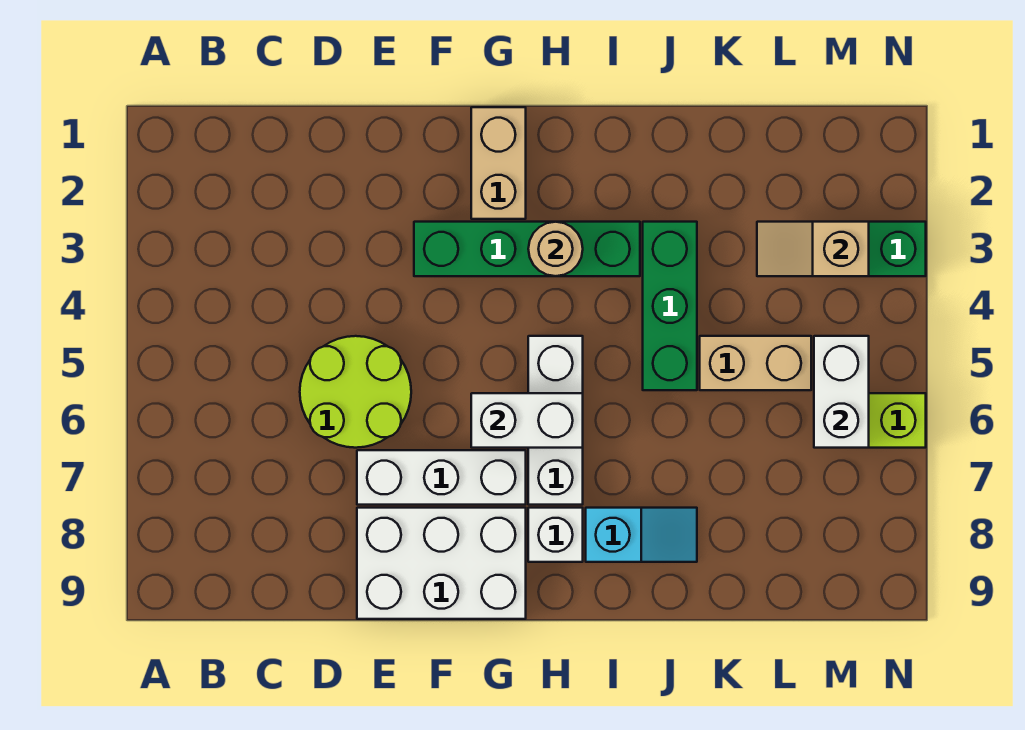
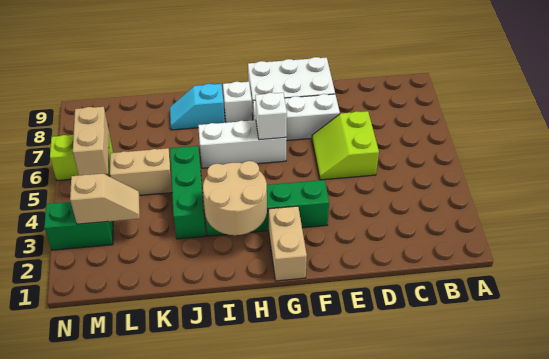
lime 2x2 round brick [300,336,411,448] -> lime 2x2 slope [312,111,379,180]
white 1x2 brick [471,393,583,448] -> white 1x1 brick [255,93,287,140]
tan 1x1 round brick [528,222,583,276] -> tan 2x2 round brick [203,161,267,235]
white 1x3 brick [528,336,583,505] -> white 1x3 brick turned to [198,120,287,168]
white 1x2 brick [814,336,869,448] -> tan 1x2 brick [73,107,109,175]

